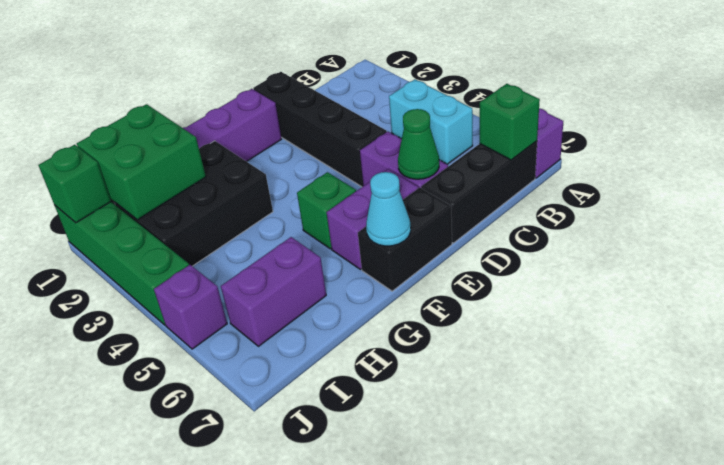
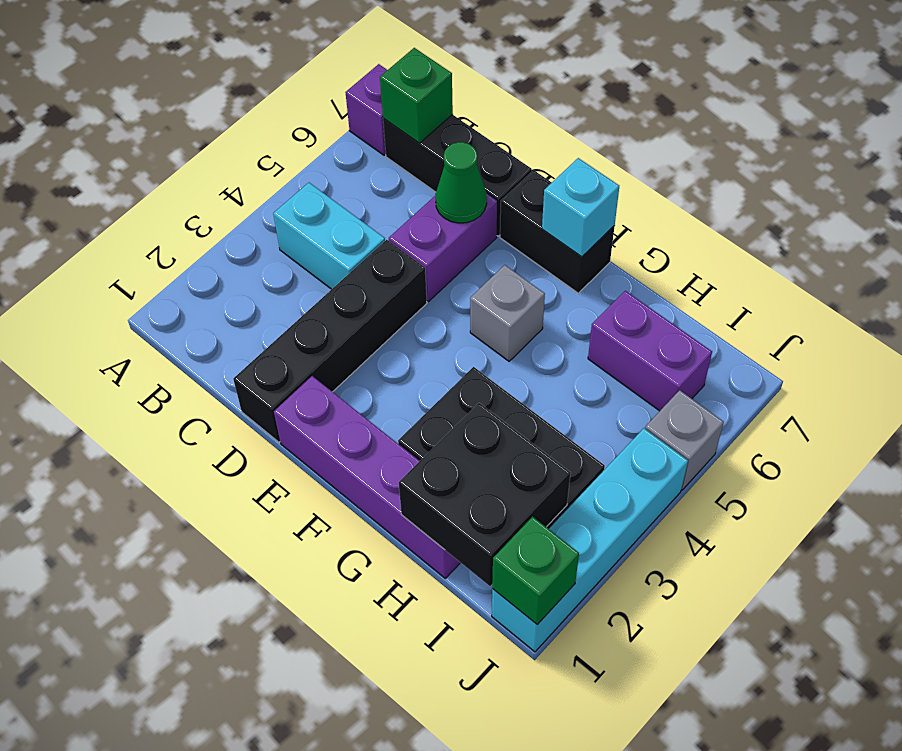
cyan 1x2 brick [389,79,473,164] -> cyan 1x2 brick turned to [273,183,385,289]
purple 1x2 brick [327,169,418,269] -> none
green 1x1 brick [297,172,356,249] -> grey 1x1 brick [470,265,545,361]
cyan 1x1 cone [366,172,411,246] -> cyan 1x1 brick [542,158,619,257]
green 2x2 brick [77,104,206,220] -> black 2x2 brick [399,403,570,586]
green 1x4 brick [55,202,189,325] -> cyan 1x4 brick [492,428,688,652]
purple 1x1 brick [154,265,227,349] -> grey 1x1 brick [645,390,724,490]

